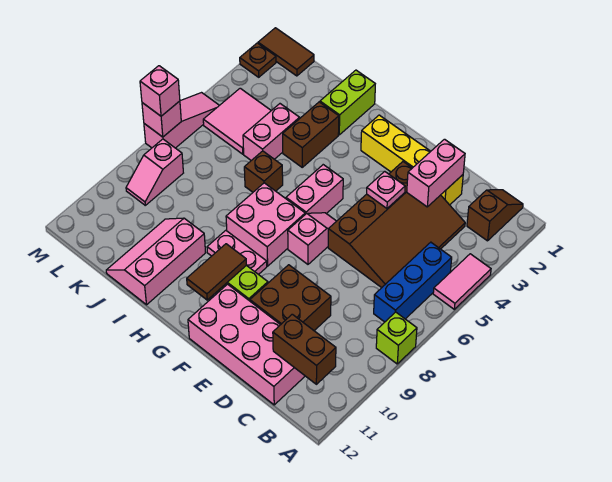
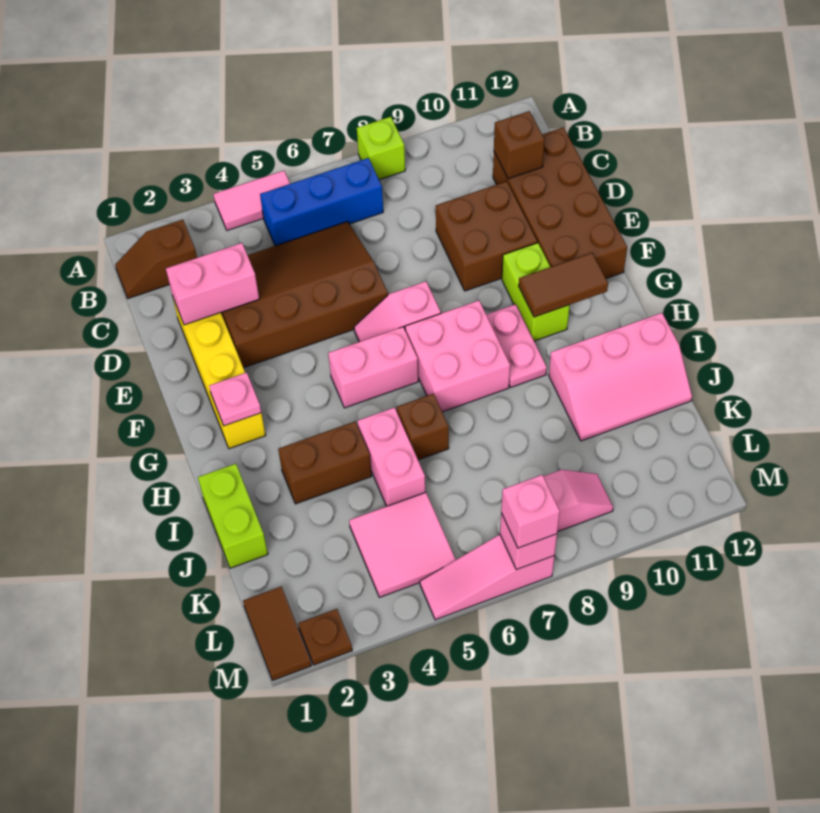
brown 1x2 brick [273,314,336,384] -> brown 1x1 brick [494,111,545,179]
pink 2x4 brick [188,284,305,405] -> brown 2x4 brick [493,127,627,278]
pink 1x1 plate [367,171,405,208] -> pink 1x1 plate moved to [209,373,261,426]
lime 1x2 brick [320,70,375,135] -> lime 1x2 brick turned to [198,464,268,568]
pink 1x2 brick [243,104,300,160] -> pink 1x2 brick turned to [358,408,425,506]

